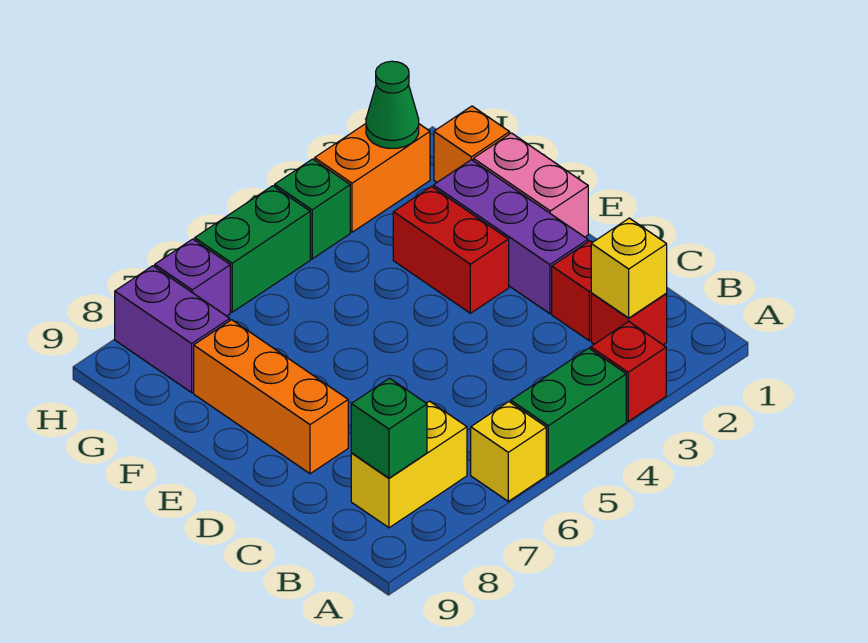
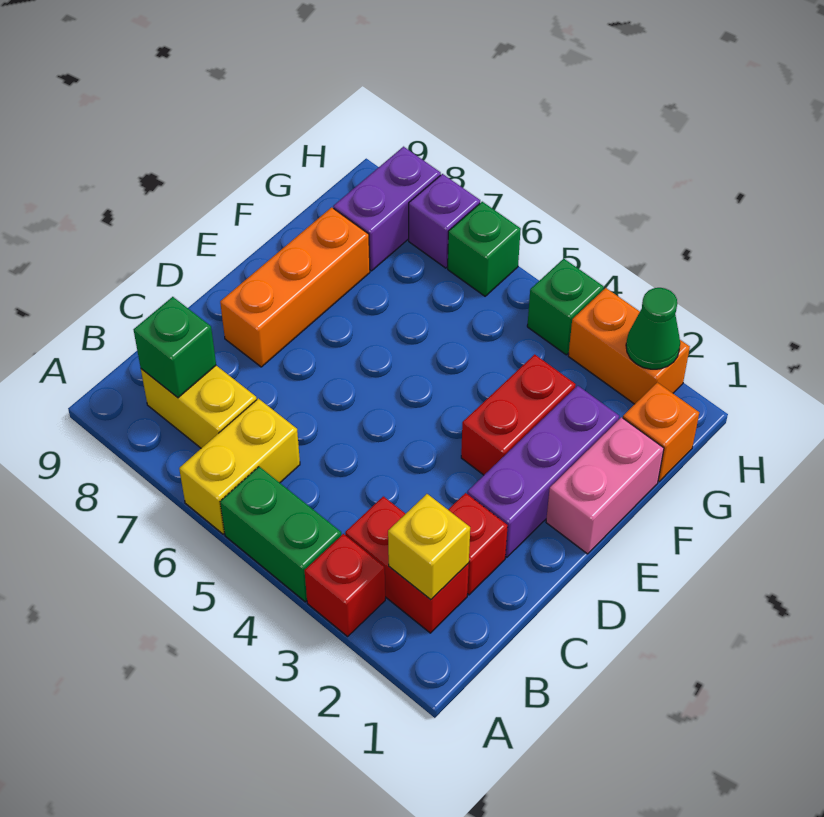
yellow 1x1 brick [471,402,546,501] -> yellow 1x2 brick [179,398,300,534]
red 1x1 brick [591,293,667,345] -> red 1x2 brick [345,496,469,633]
green 1x2 brick [195,186,310,312] -> green 1x1 brick [448,202,521,296]

